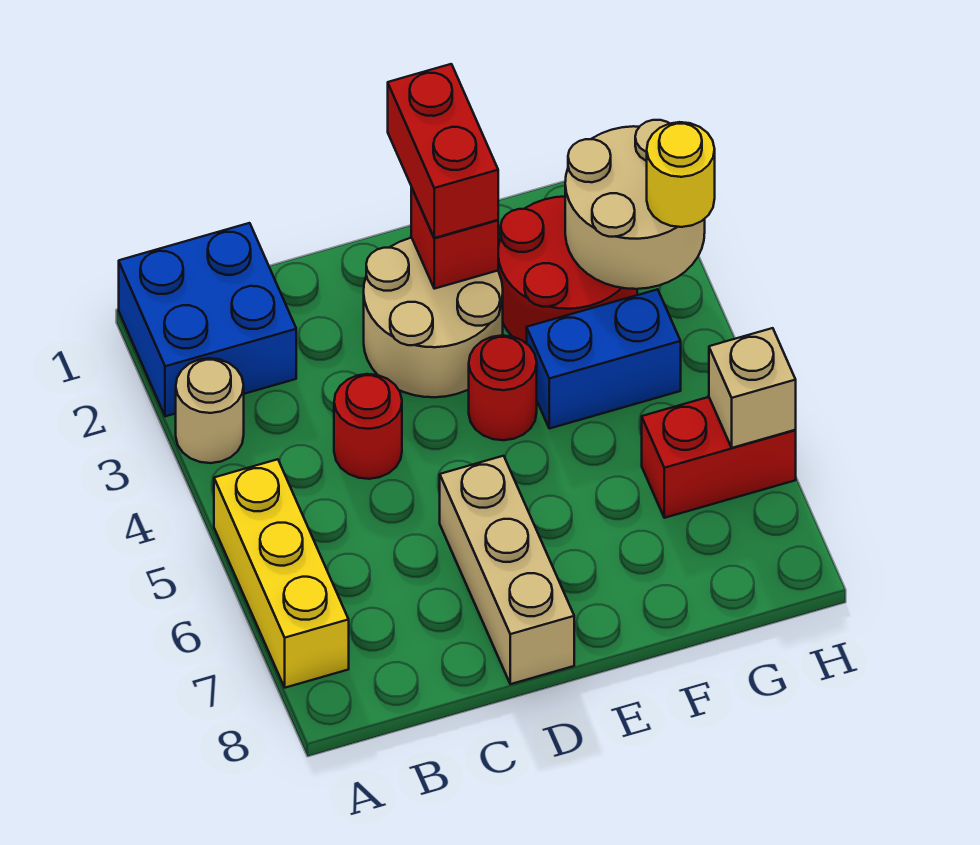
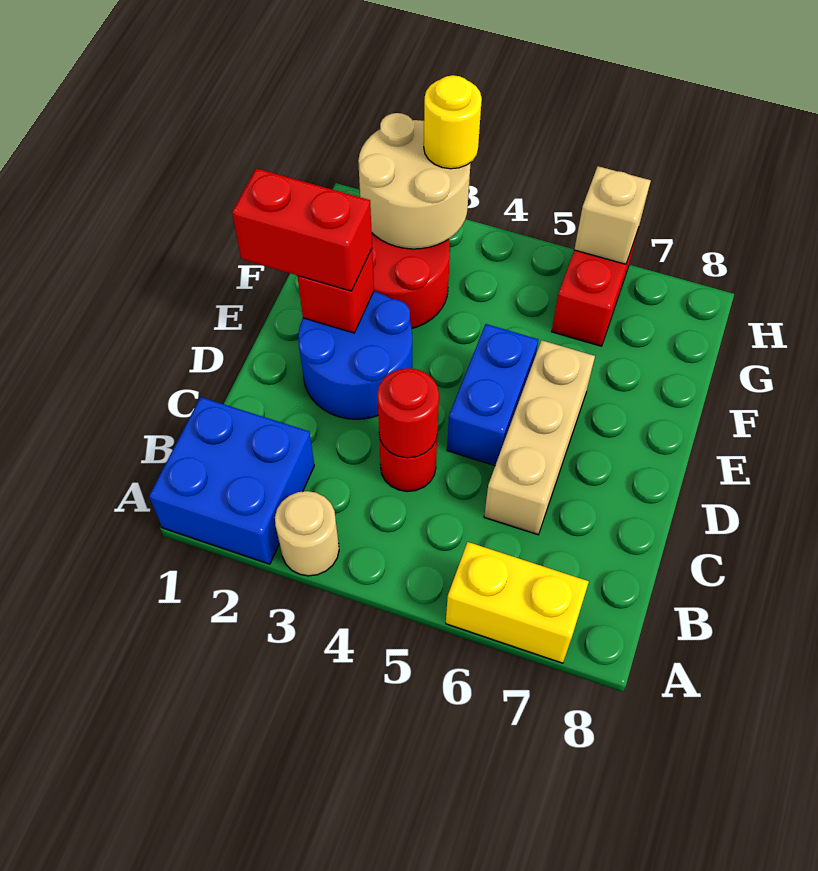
yellow 1x3 brick [214,459,349,688] -> yellow 1x2 brick [446,542,589,663]
tan 2x2 round brick [364,238,503,397] -> blue 2x2 round brick [298,291,412,419]
tan 1x3 brick [440,456,574,684] -> tan 1x3 brick turned to [484,340,595,535]
red 1x1 round brick [469,335,537,440] -> red 1x1 round brick moved to [377,368,439,458]
blue 1x2 brick [527,289,681,429] -> blue 1x2 brick moved to [447,324,538,466]

